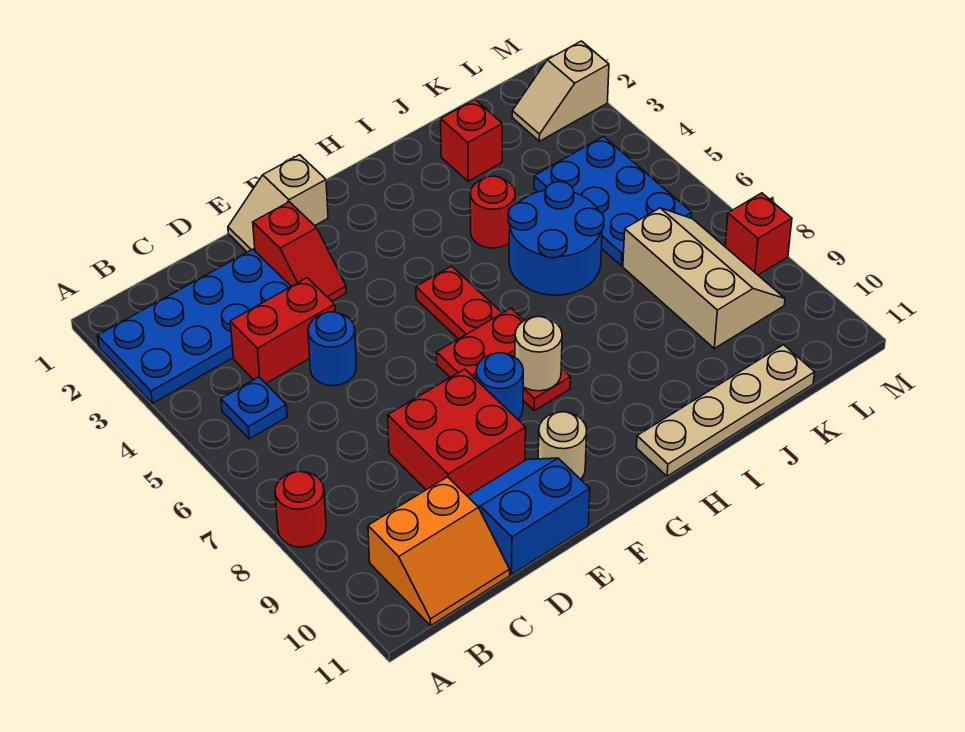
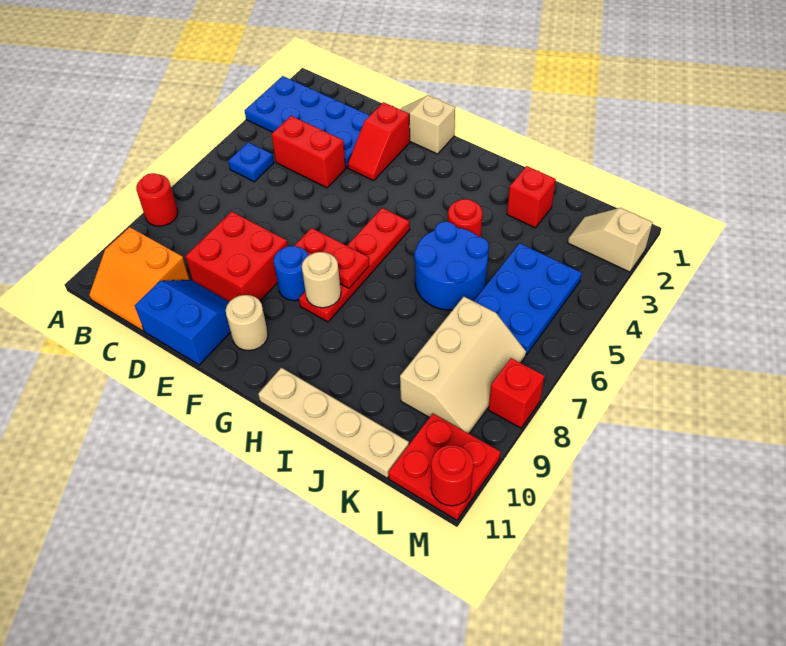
blue 1x1 round brick [308,312,356,386] -> none
none -> red 2x2 plate [388,414,501,520]
none -> red 1x1 round brick [431,445,473,506]

